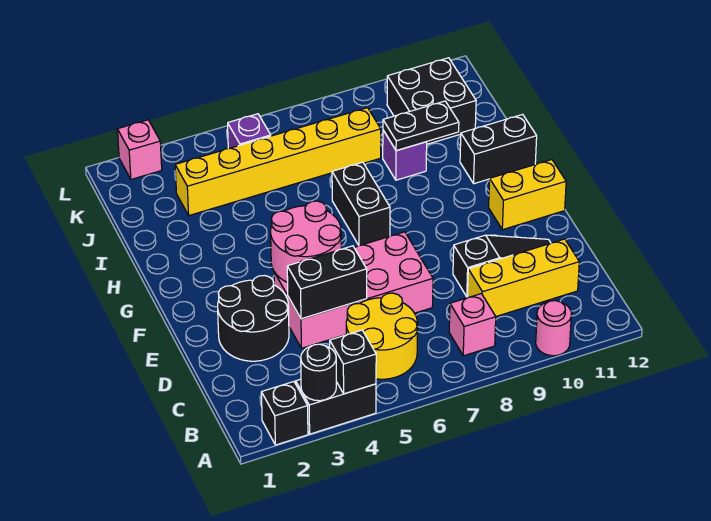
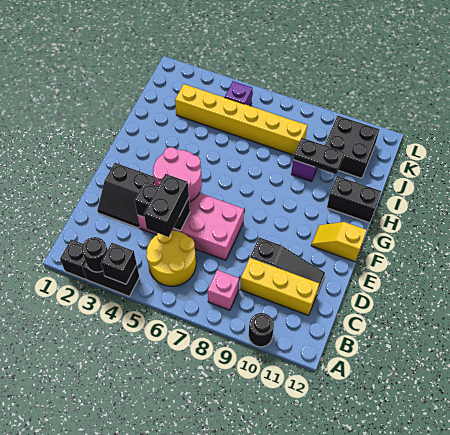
pink 1x1 round brick [536,301,571,356] -> black 1x1 round brick [249,313,274,347]
black 2x2 round brick [218,275,289,361] -> black 2x2 slope [97,163,155,228]
yellow 1x2 brick [489,160,566,230] -> yellow 1x2 slope [311,222,367,262]
black 1x2 brick [332,162,390,245] -> black 1x2 brick moved to [144,174,189,237]
pink 1x1 brick [117,120,162,179] -> none

